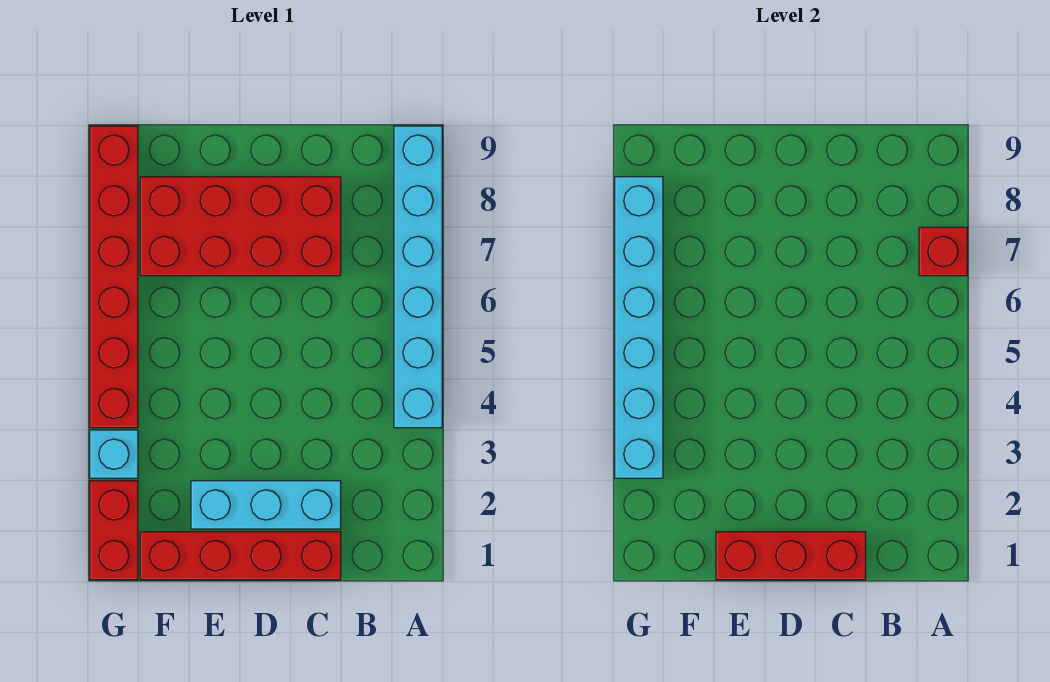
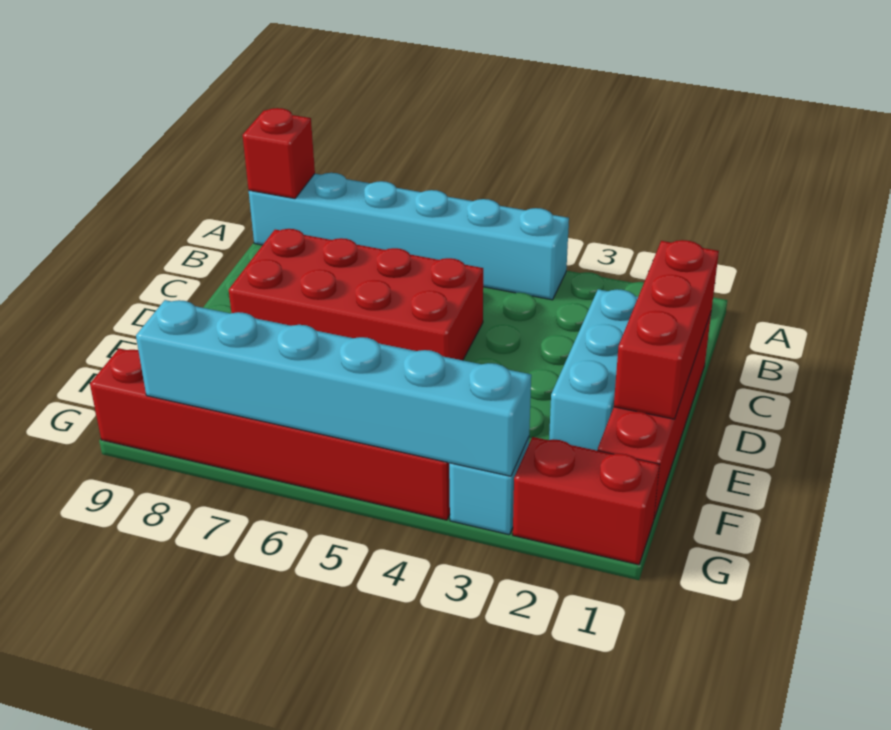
red 1x1 brick [919,227,967,276] -> red 1x1 brick moved to [243,108,315,199]
red 2x4 brick [140,177,341,276] -> red 2x4 brick turned to [229,229,483,360]

